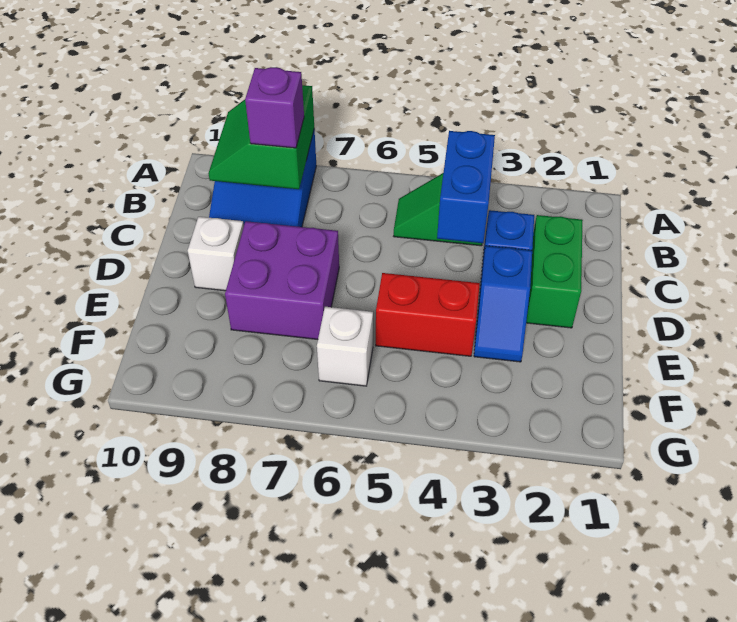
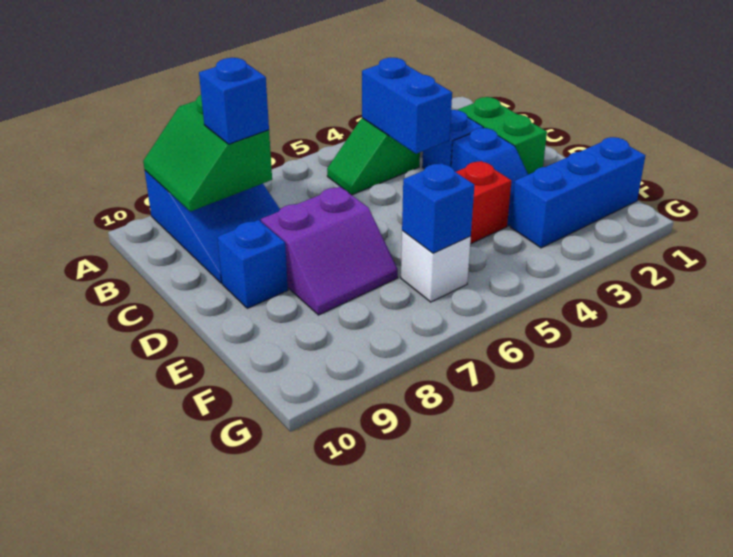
purple 1x1 brick [245,67,304,148] -> blue 1x1 brick [199,58,269,144]
purple 2x2 brick [225,221,339,339] -> purple 2x2 slope [261,187,398,315]
white 1x1 brick [188,217,244,291] -> blue 1x1 brick [217,220,288,308]
none -> blue 1x3 brick [510,137,645,248]
none -> blue 1x1 brick [402,163,474,253]

